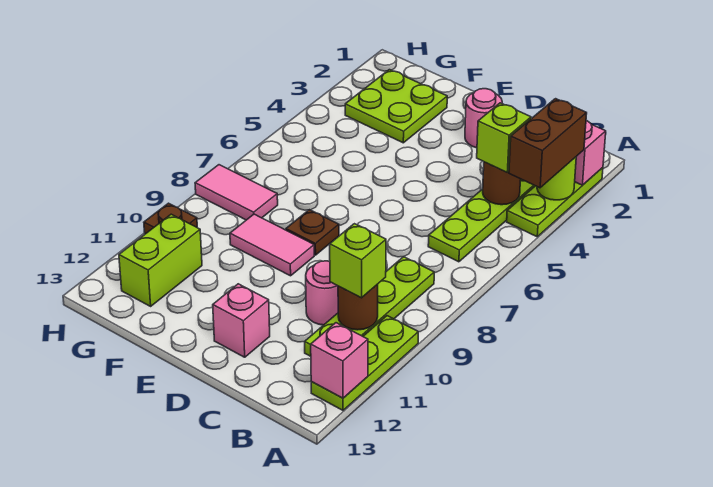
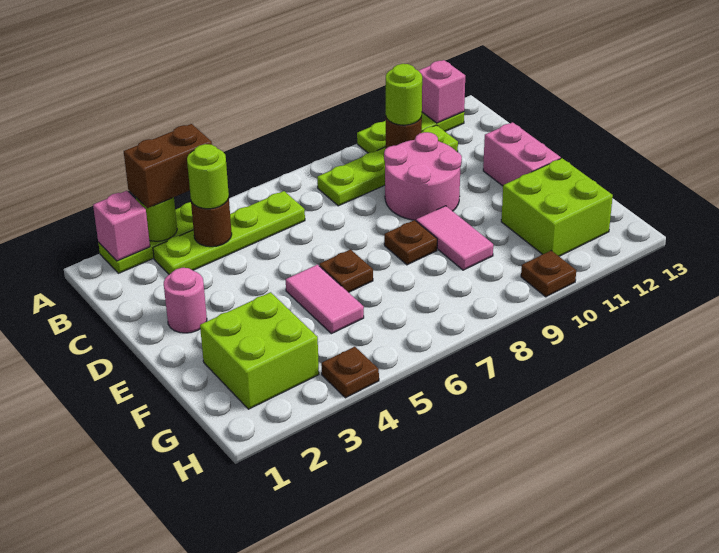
lime 1x1 brick [477,103,531,172] -> lime 1x1 round brick [187,144,229,209]
lime 1x1 brick [330,224,386,298] -> lime 1x1 round brick [386,64,422,125]
pink 1x1 round brick [306,261,338,325] -> pink 2x2 round brick [384,132,462,220]
pink 1x1 brick [213,284,270,357] -> pink 1x2 brick [483,122,561,186]
none -> brown 1x1 plate [319,249,373,292]
lime 2x2 plate [345,70,447,143] -> lime 2x2 brick [200,292,319,409]
pink 1x2 tile [195,165,278,220] -> pink 1x2 tile moved to [286,264,364,334]
lime 1x2 brick [119,214,202,306] -> lime 2x2 brick [501,158,613,256]
none -> brown 1x1 plate [321,347,379,398]

